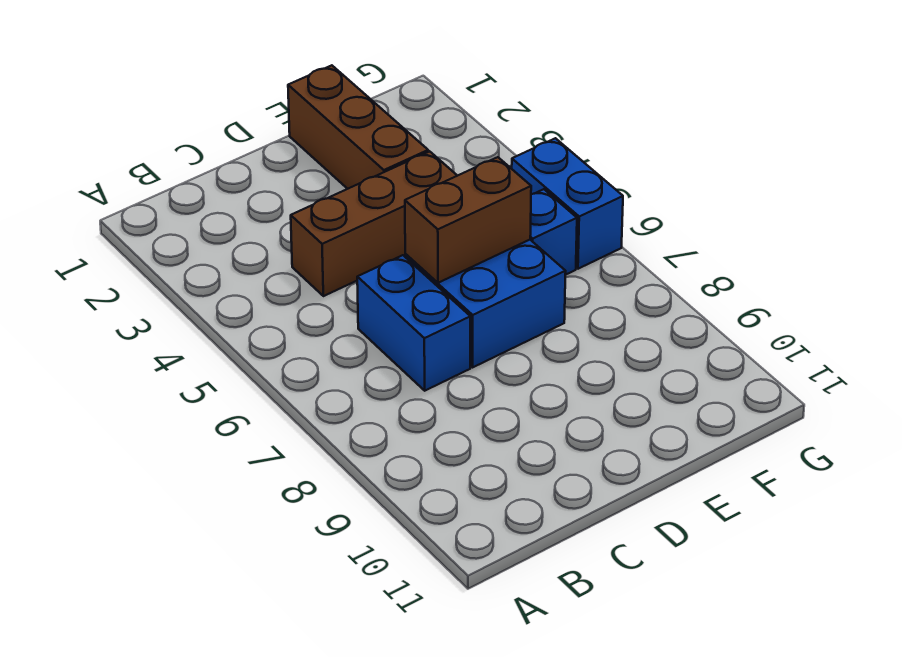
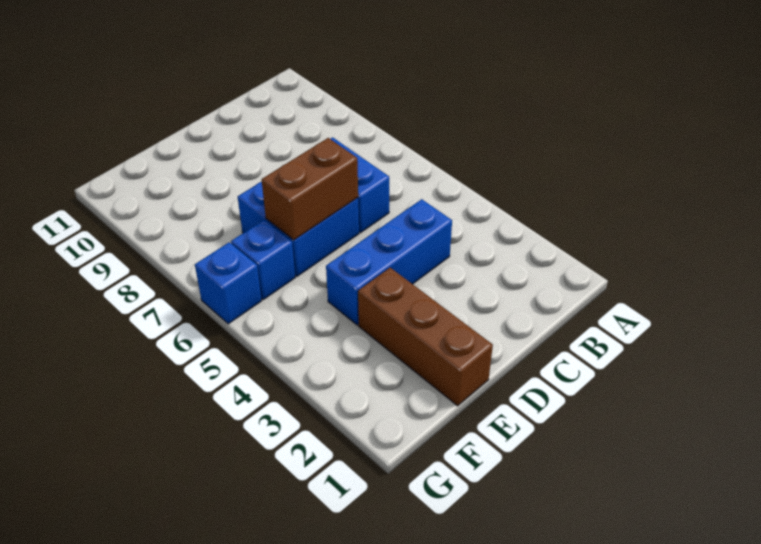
brown 1x3 brick [291,151,457,296] -> blue 1x3 brick [326,199,452,325]
blue 1x2 brick [512,138,623,269] -> blue 1x1 brick [195,242,262,324]

